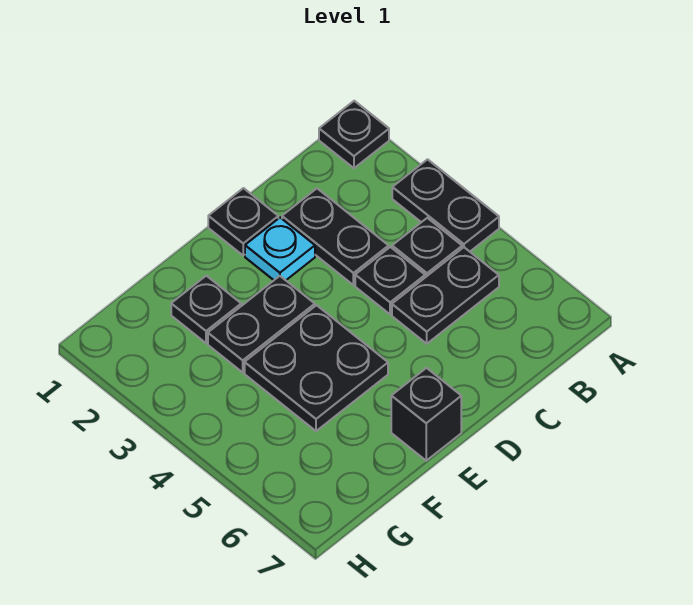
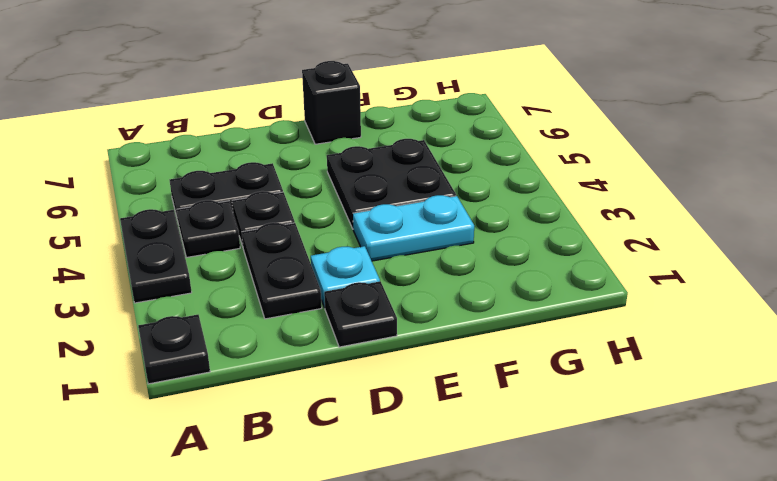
black 1x2 plate [208,276,315,372] -> cyan 1x2 plate [353,195,474,261]
black 1x1 plate [171,276,241,343] -> none

